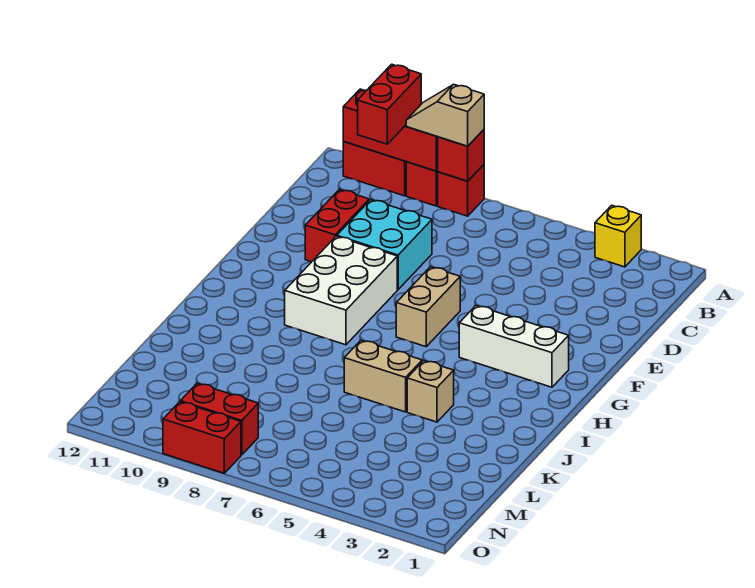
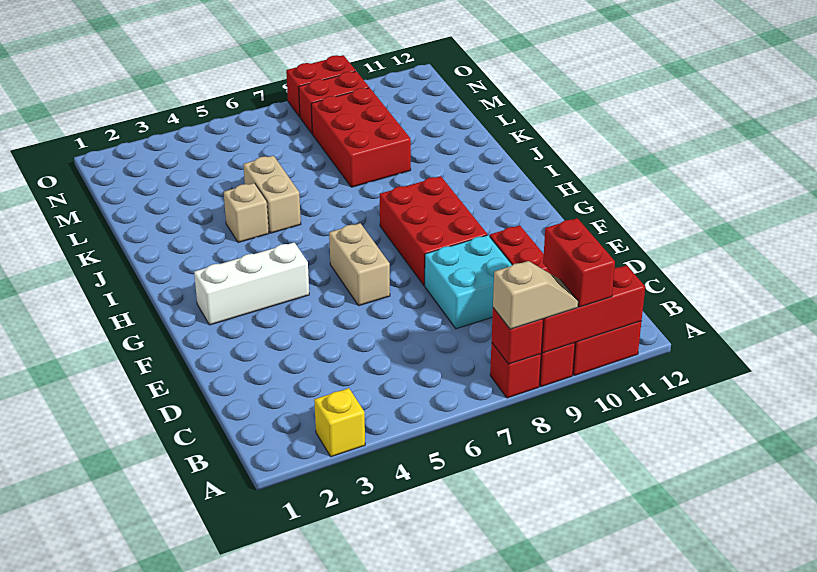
white 2x3 brick [285,236,397,345] -> red 2x3 brick [380,176,487,286]
tan 1x2 brick [344,340,422,412] -> tan 1x2 brick turned to [243,156,301,233]
none -> red 2x3 brick [311,88,411,187]

